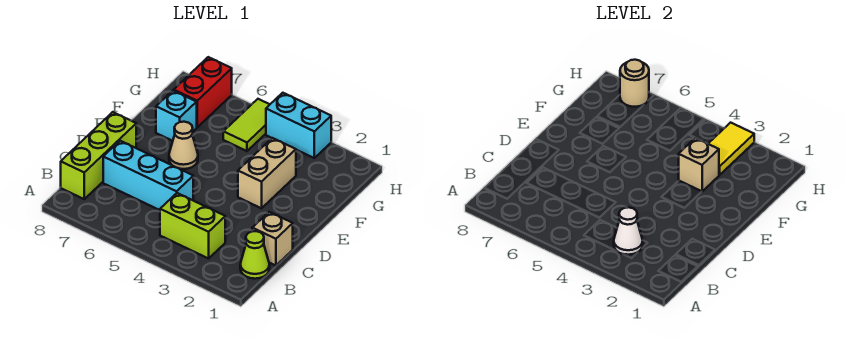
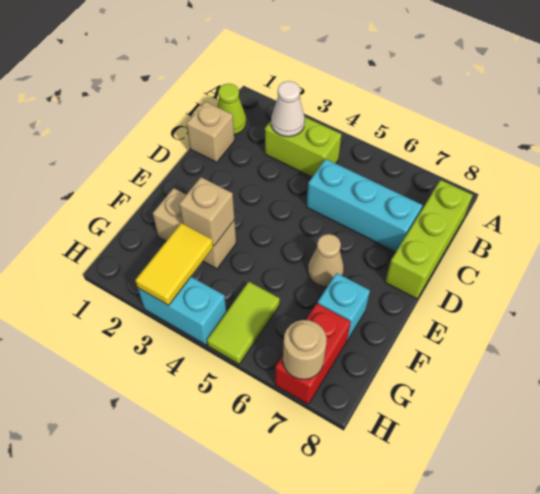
tan 1x2 brick [238,138,296,208] -> tan 1x2 brick turned to [153,188,236,269]

